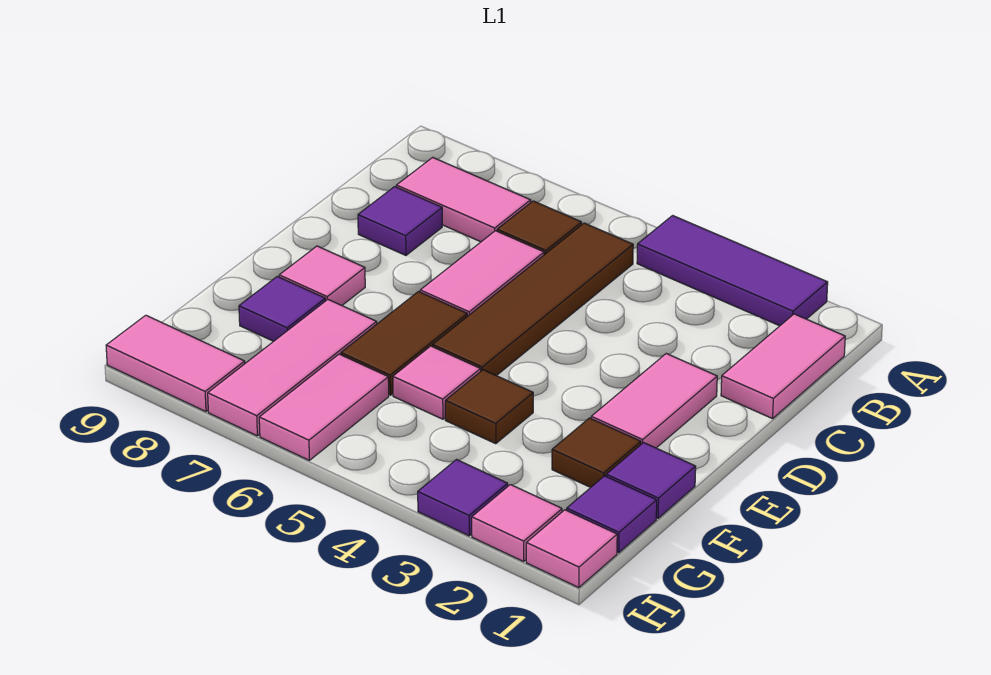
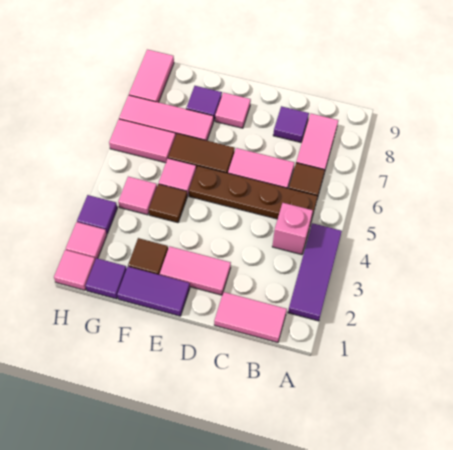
none -> pink 1x1 brick [272,203,313,255]
brown 1x4 tile [433,223,633,376] -> brown 1x4 plate [189,166,318,224]
purple 1x1 tile [606,443,696,518] -> purple 1x2 tile [117,267,190,316]
none -> pink 1x1 tile [118,177,157,215]

